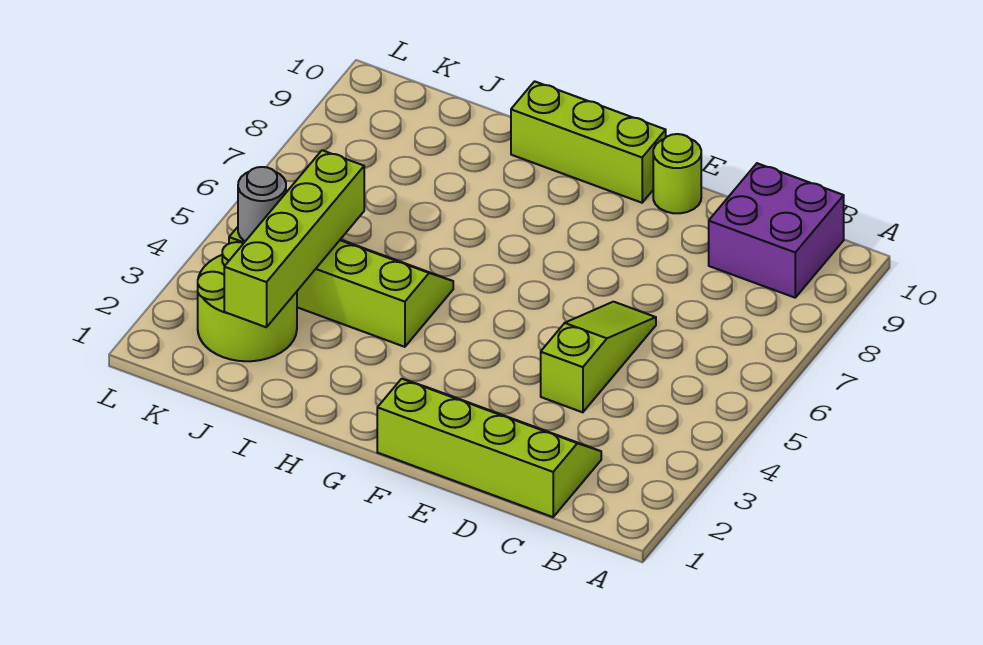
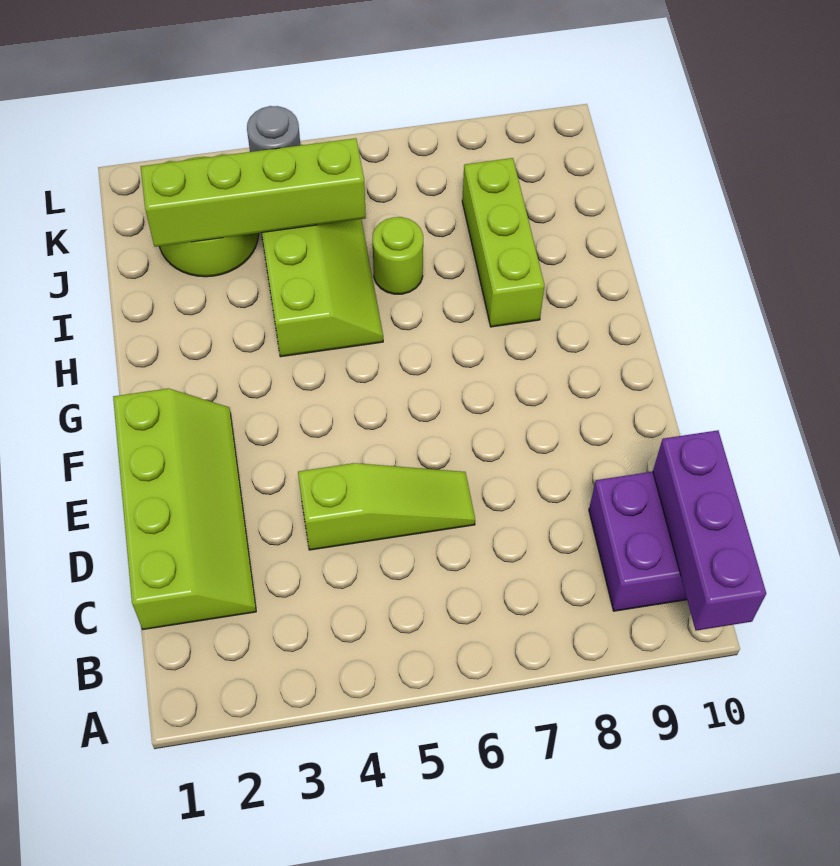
none -> purple 1x3 brick [653,430,766,631]
lime 1x1 round brick [653,134,701,213] -> lime 1x1 round brick moved to [373,217,423,294]
lime 1x3 brick [511,81,666,203] -> lime 1x3 brick moved to [462,158,545,327]

